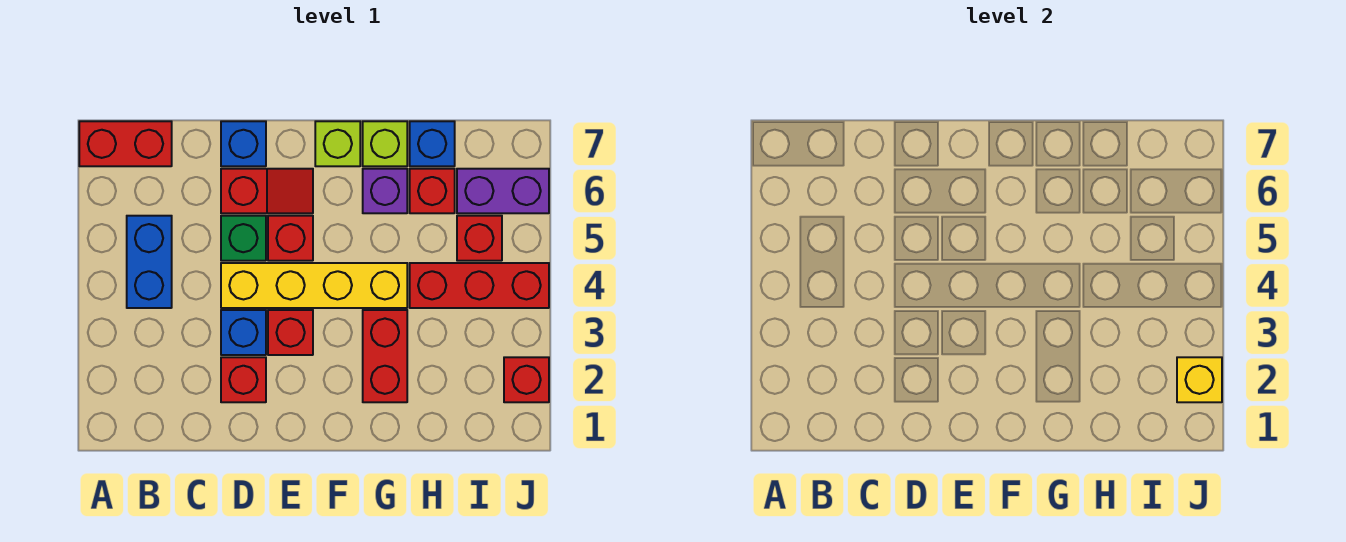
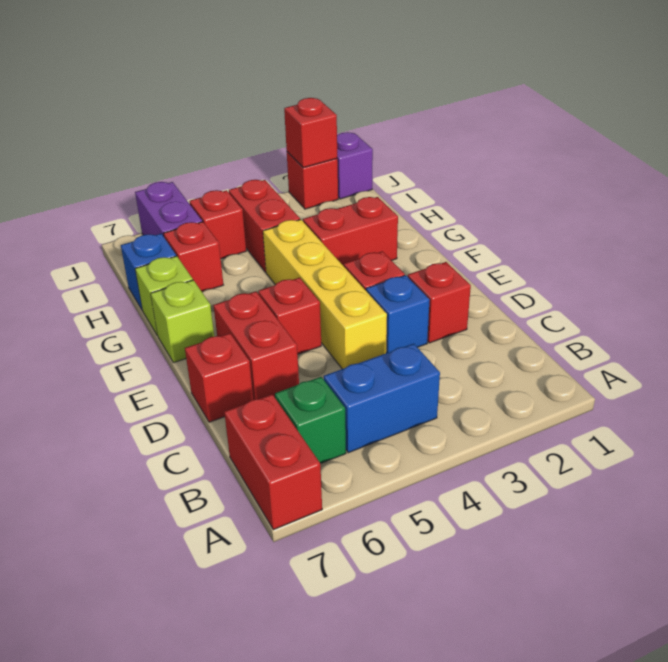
green 1x1 brick [221,216,266,261] -> green 1x1 brick moved to [275,377,346,464]
red 1x2 slope [221,169,313,213] -> red 1x2 brick [213,291,299,400]
blue 1x1 brick [221,121,266,166] -> red 1x1 brick [185,333,253,422]
purple 1x1 brick [363,169,407,213] -> purple 1x1 brick moved to [337,132,373,199]
red 1x3 brick [410,263,549,308] -> red 1x2 brick [229,180,300,272]
yellow 1x1 brick [1177,357,1222,402] -> red 1x1 brick [284,98,337,168]

